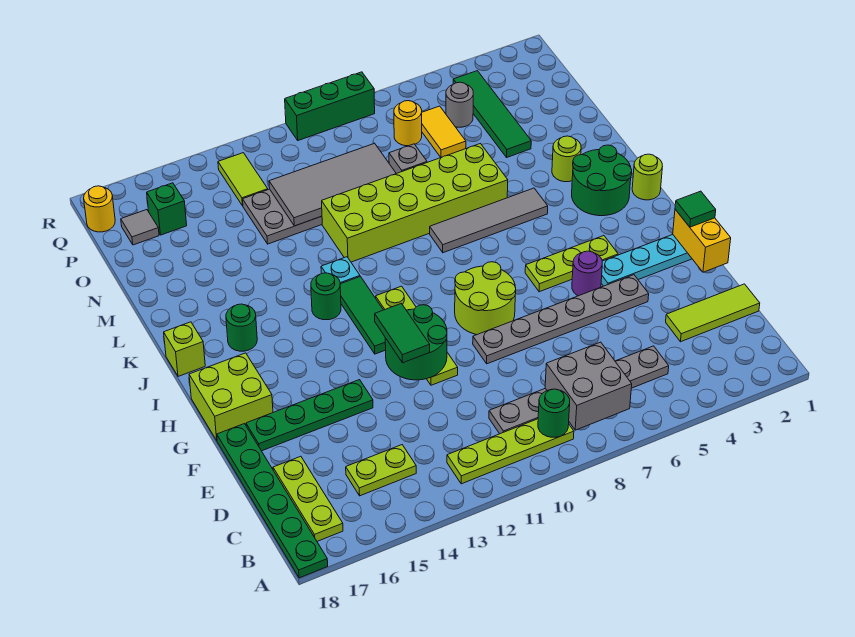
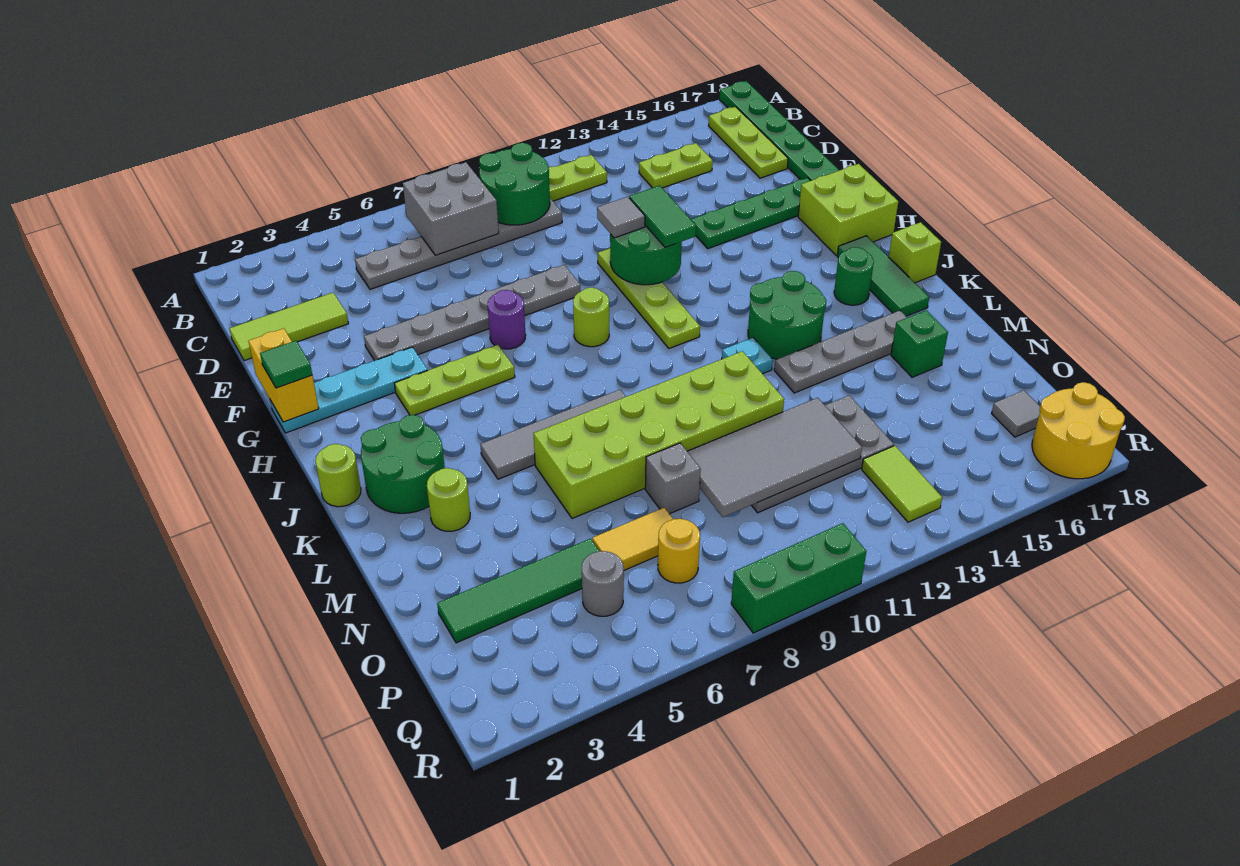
green 1x1 round brick [538,389,570,437] -> green 2x2 round brick [479,143,550,225]
none -> grey 1x1 tile [597,197,645,238]
purple 1x1 round brick [572,251,602,296] -> purple 1x1 round brick moved to [488,290,526,349]
lime 2x2 round brick [455,262,516,335] -> lime 1x1 round brick [573,288,609,347]
green 1x3 tile [340,277,386,354] -> green 1x3 tile moved to [837,236,929,316]
green 1x1 round brick [311,273,341,320] -> green 2x2 round brick [748,271,826,359]
none -> grey 1x4 plate [774,311,907,393]
green 1x4 tile [453,71,531,157] -> green 1x4 tile turned to [437,539,599,643]
yellow 1x2 tile [422,106,466,158] -> yellow 1x2 tile turned to [592,507,673,570]
green 1x1 brick [147,183,187,235] -> green 1x1 brick moved to [891,310,948,377]
yellow 1x1 round brick [84,186,115,232] -> yellow 2x2 round brick [1032,382,1125,479]

